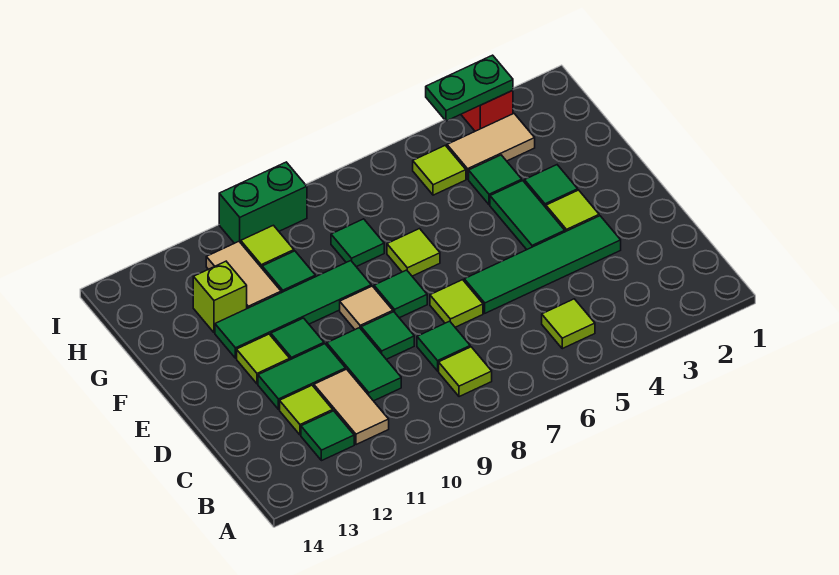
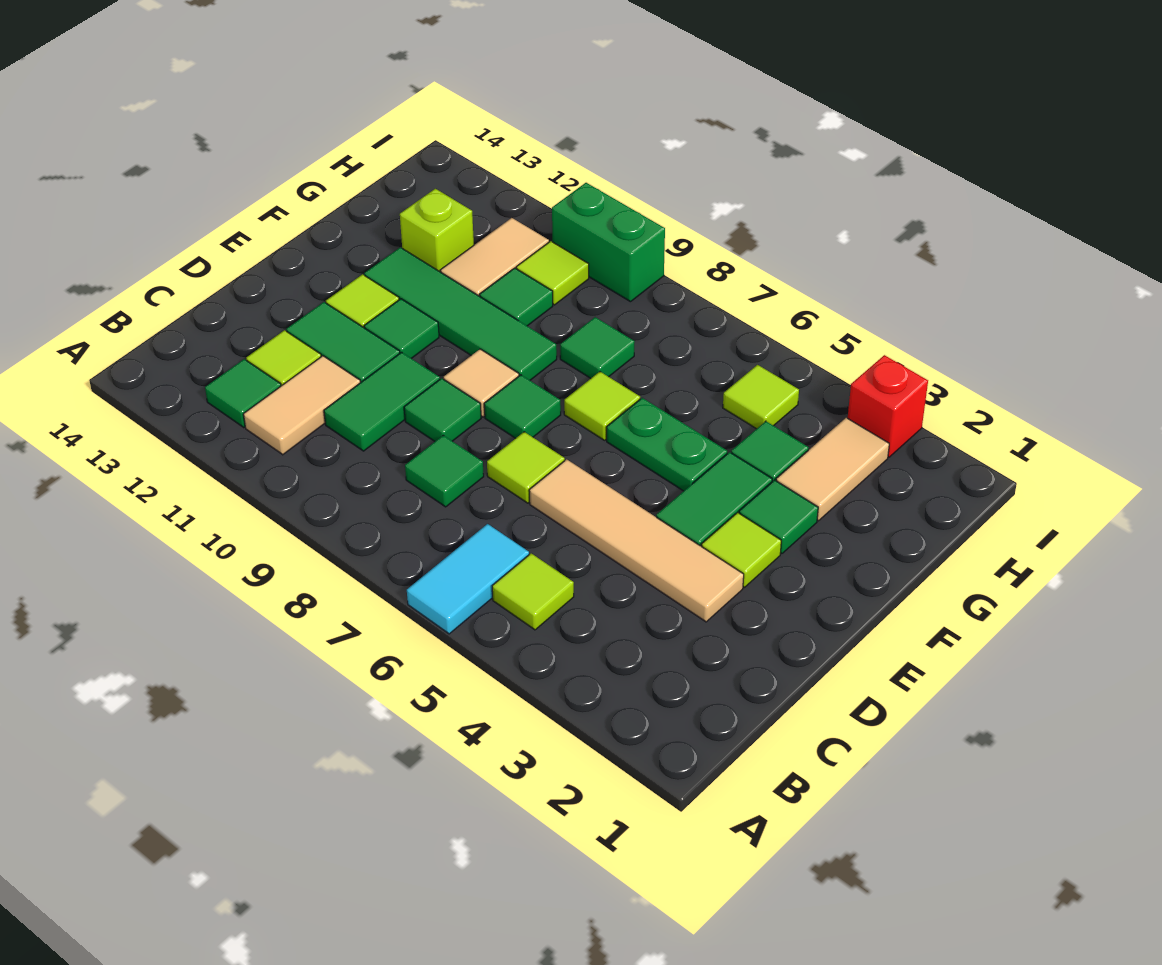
none -> cyan 1x2 tile [407,524,529,634]
lime 1x1 tile [439,347,492,397] -> none
green 1x4 tile [464,216,621,313] -> tan 1x4 tile [529,459,744,622]
tan 1x2 tile [447,114,535,179] -> tan 1x2 tile turned to [776,418,889,521]
green 1x2 plate [426,55,513,121] -> green 1x2 plate moved to [607,398,727,491]

